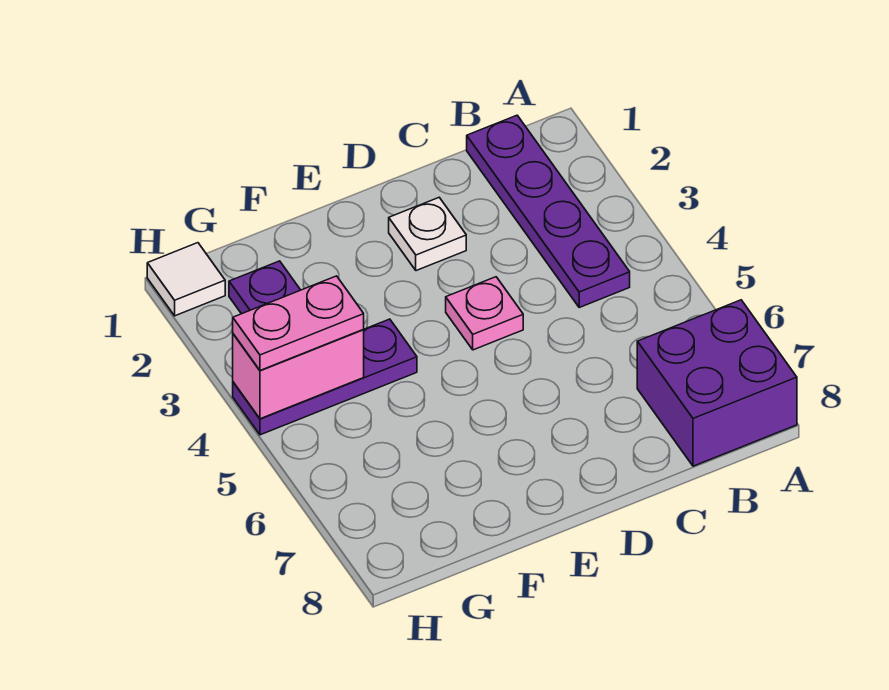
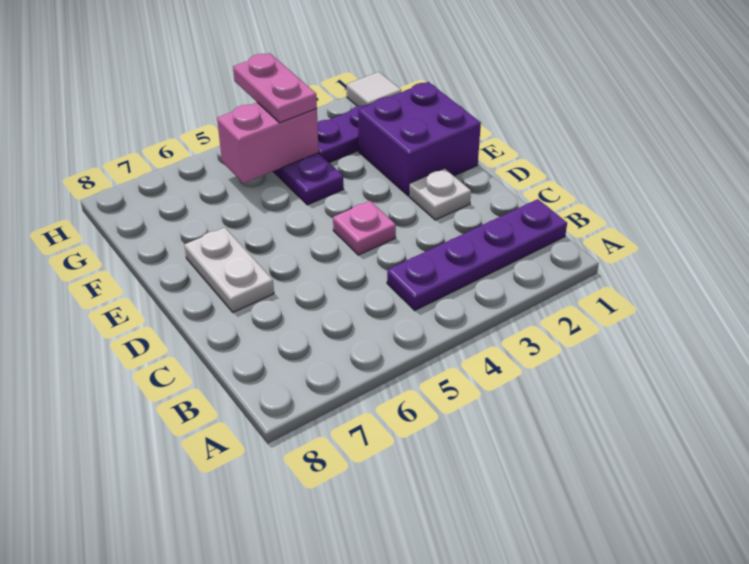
purple 2x2 brick [637,300,797,466] -> purple 2x2 brick moved to [358,82,481,196]
none -> white 1x2 plate [184,227,274,312]
pink 1x2 brick [233,329,364,419] -> pink 1x2 brick turned to [217,103,319,183]

